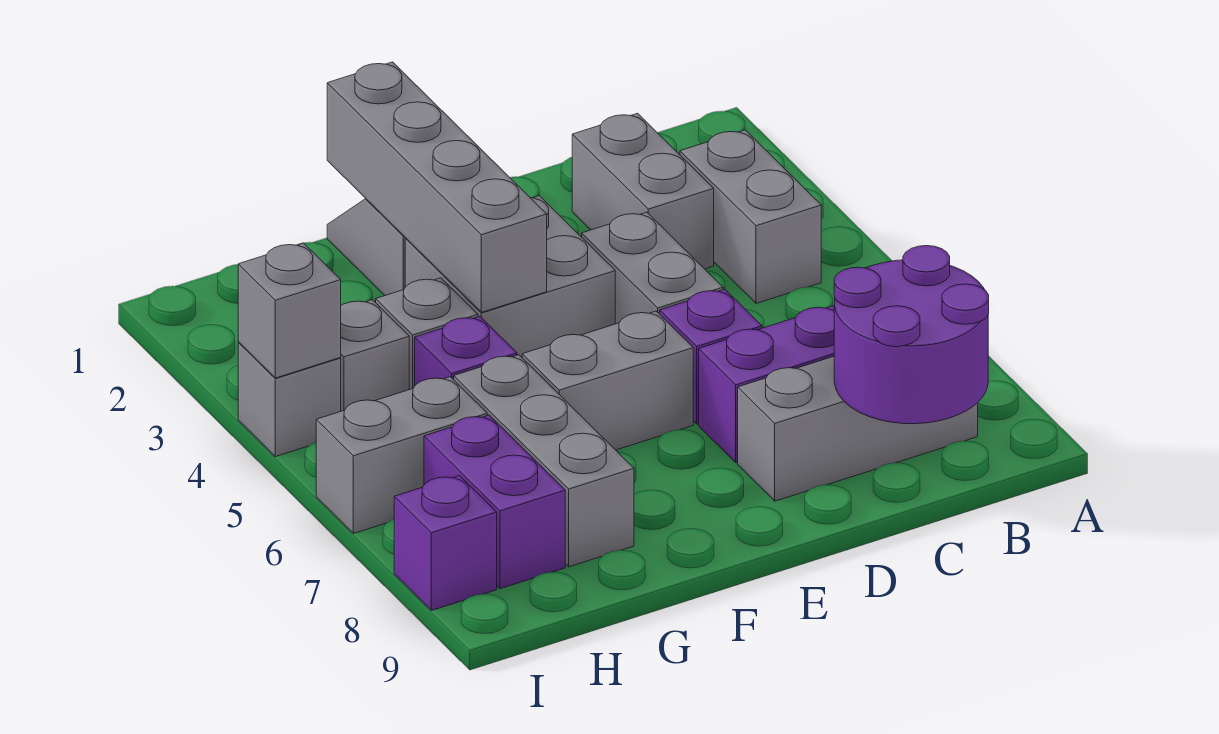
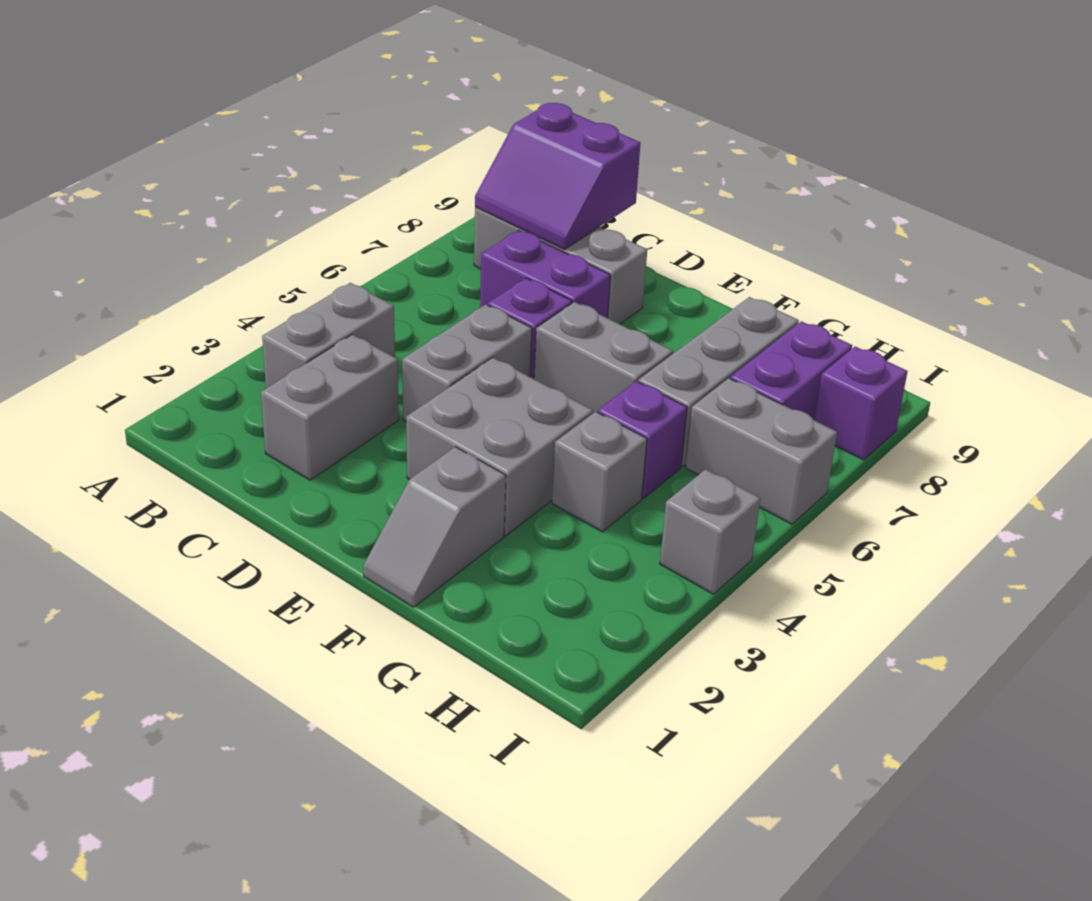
purple 2x2 round brick [834,246,989,424] -> purple 2x2 slope [475,103,640,249]
grey 1x4 brick [327,62,547,312] -> none
grey 1x1 brick [340,300,409,411] -> none
grey 1x1 brick [238,243,341,378] -> none

